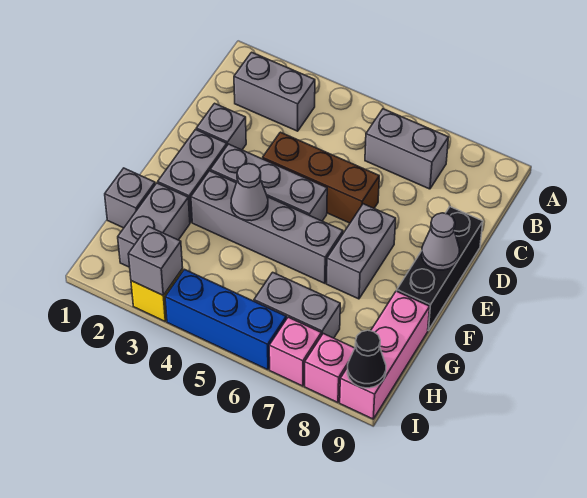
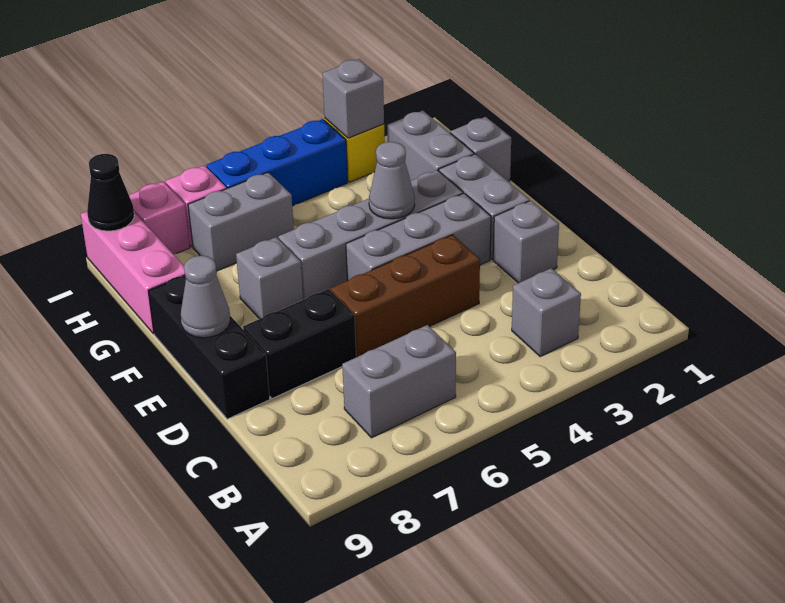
grey 1x2 brick [234,52,315,131] -> grey 1x1 brick [512,268,581,357]
none -> black 1x2 brick [243,289,356,399]
grey 1x2 brick [326,204,396,299] -> grey 1x1 brick [236,237,303,319]

